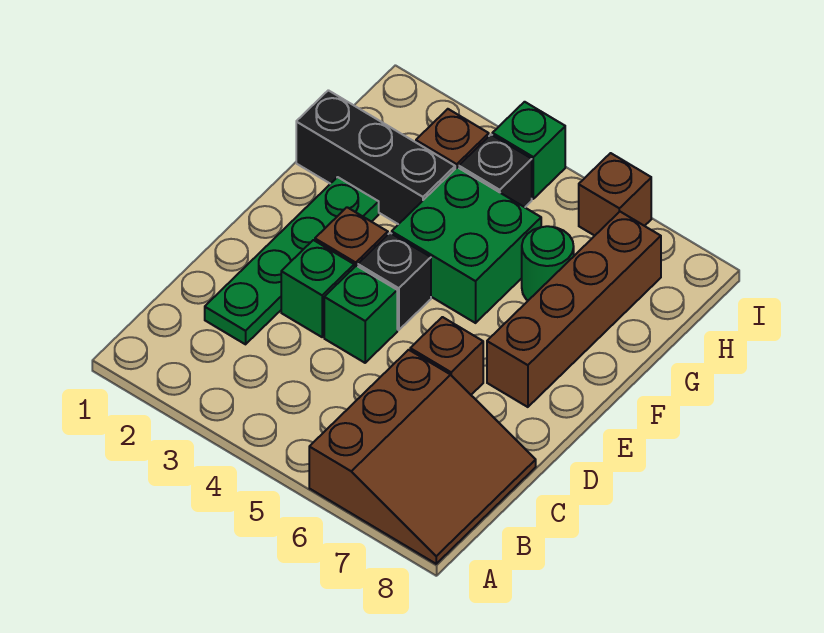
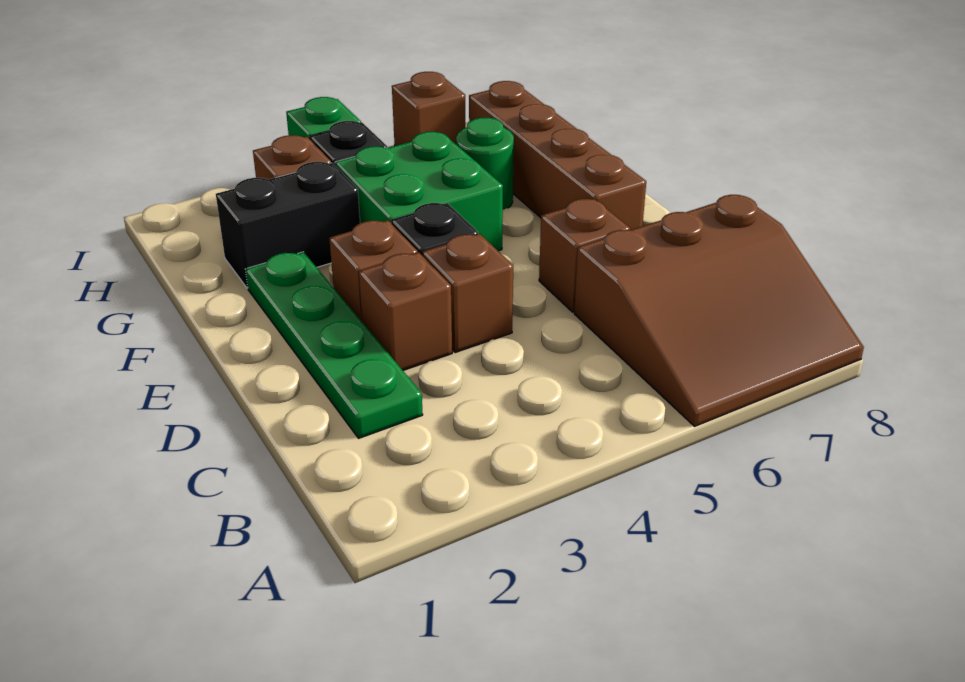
brown 3x3 slope [309,350,536,564] -> brown 3x3 slope turned to [574,195,864,426]
green 1x1 brick [281,240,354,337] -> brown 1x1 brick [359,253,452,370]
green 1x1 brick [324,266,397,363] -> brown 1x1 brick [422,234,513,353]
black 1x3 brick [296,90,455,224] -> black 1x2 brick [216,162,360,288]

